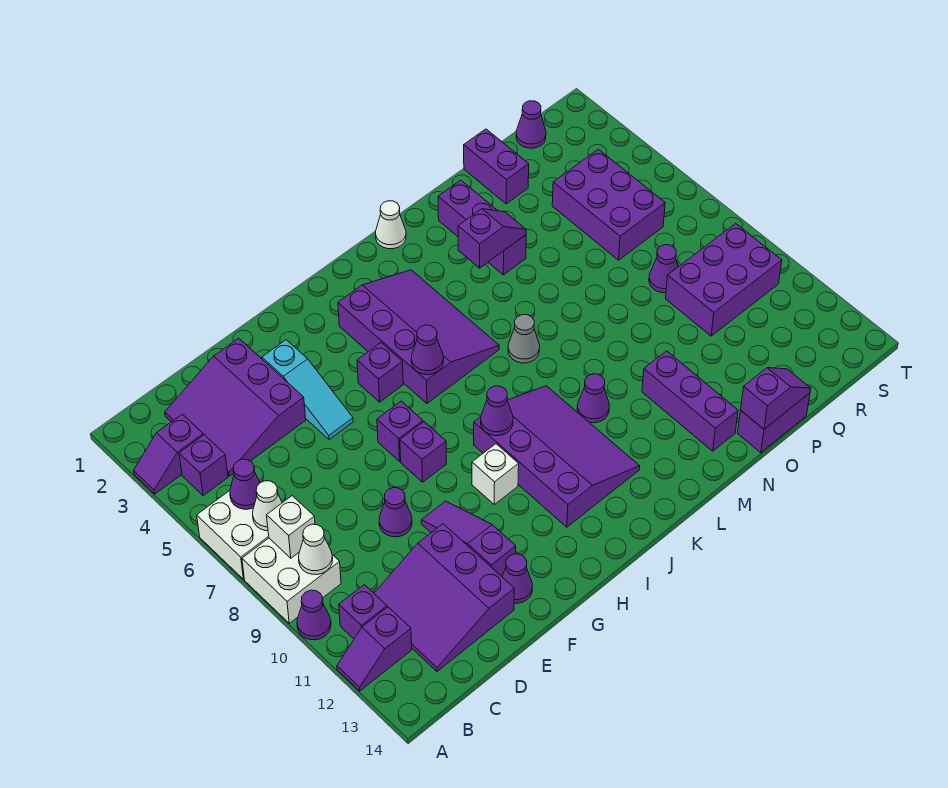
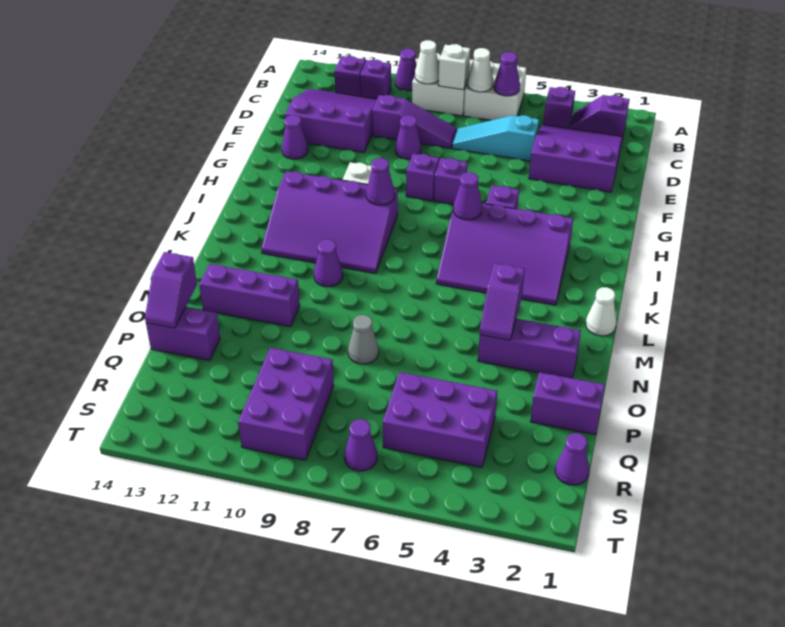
purple 1x2 slope [134,414,203,494] -> purple 1x2 slope turned to [570,95,630,136]
cyan 1x3 slope [262,340,353,440] -> cyan 1x3 slope moved to [452,115,539,161]
purple 1x3 slope [421,501,516,576] -> purple 1x3 slope moved to [372,95,457,148]
grey 1x1 cone [508,315,540,363] -> grey 1x1 cone moved to [348,315,379,364]
purple 1x2 brick [738,393,810,453] -> purple 1x2 brick turned to [146,307,220,360]
purple 1x1 cone [649,245,678,293] -> purple 1x1 cone moved to [344,419,377,471]

